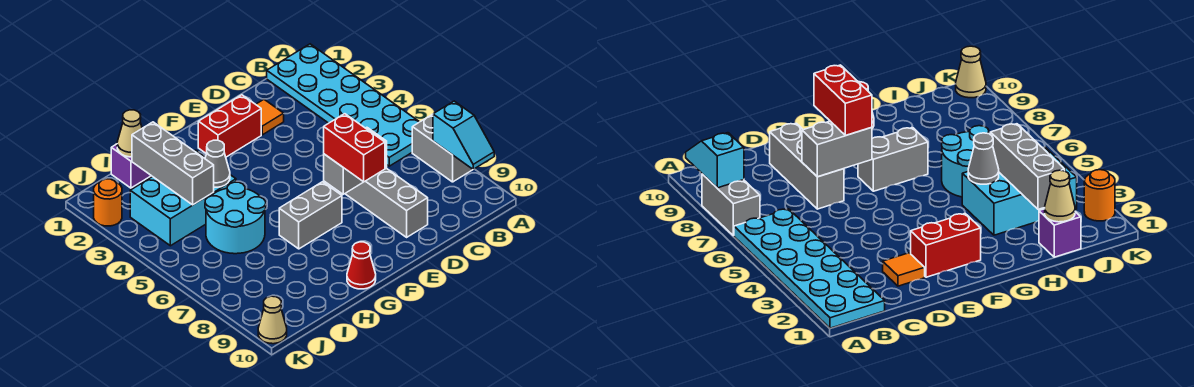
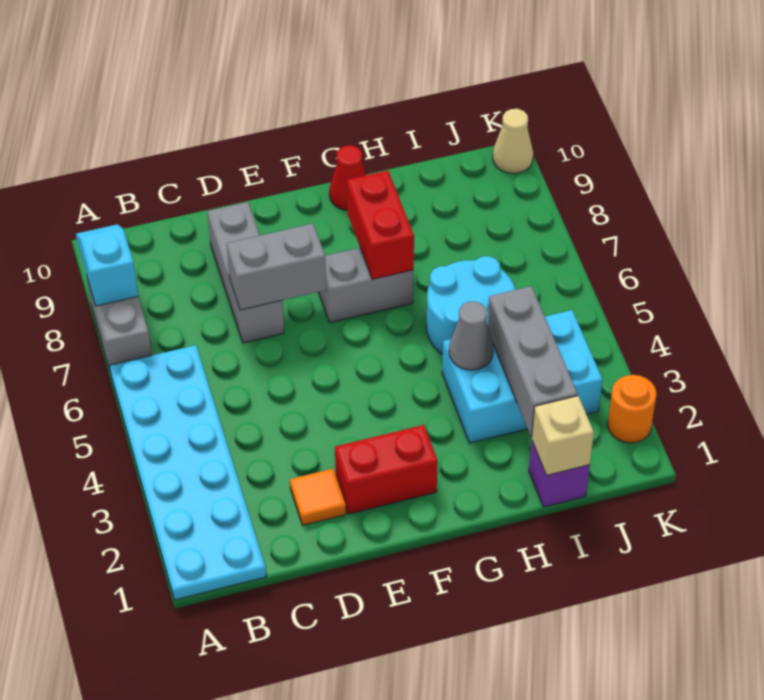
red 1x2 brick [324,114,385,182] -> red 1x2 brick moved to [347,171,414,279]
tan 1x1 cone [117,110,142,157] -> tan 1x1 brick [532,396,594,475]

